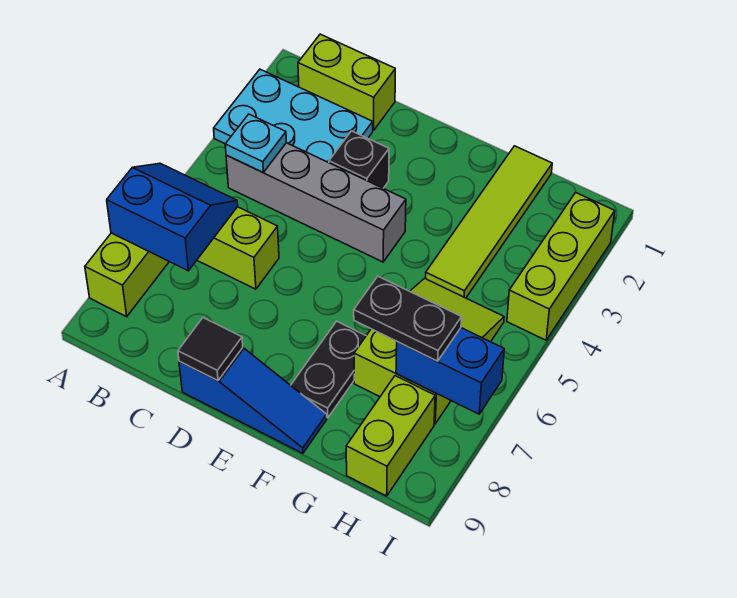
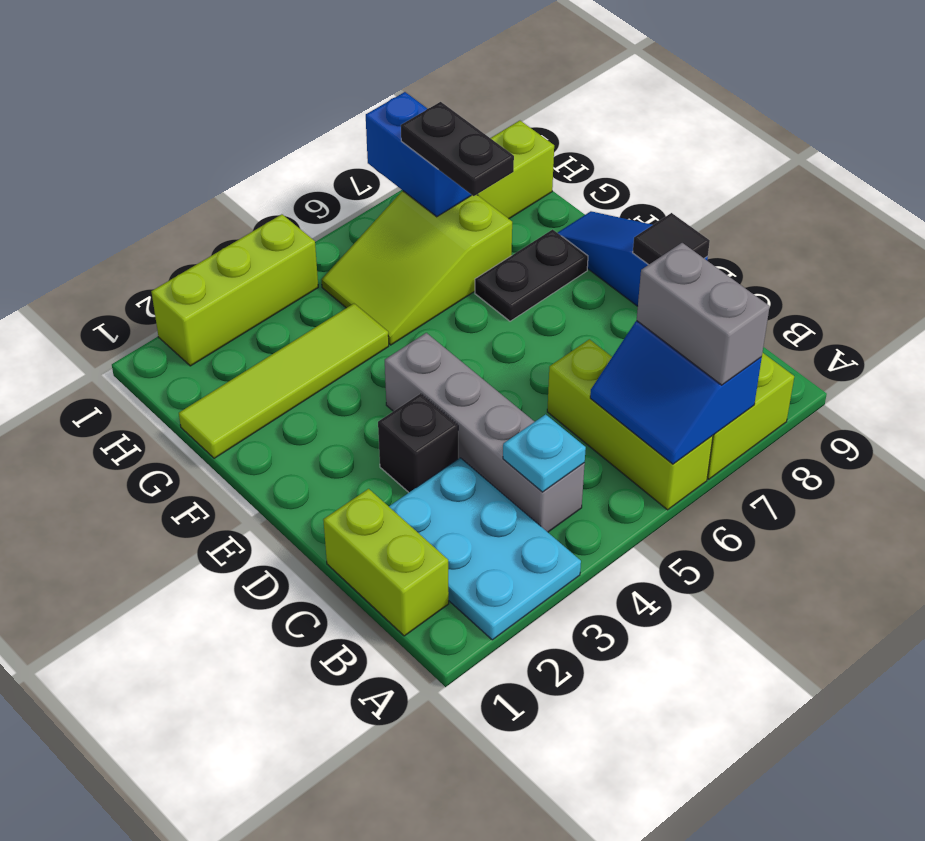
none -> grey 1x2 brick [637,243,770,385]

